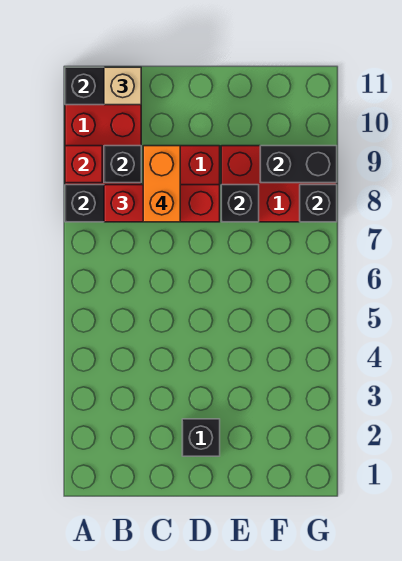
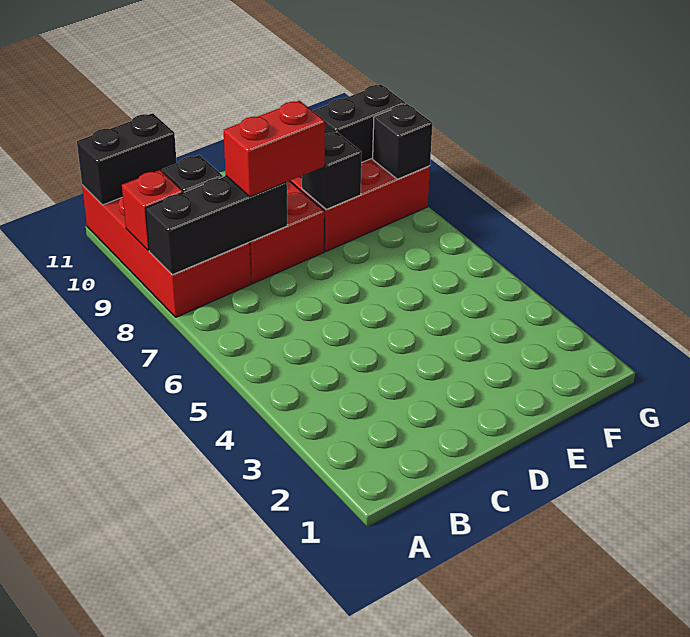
red 1x3 brick [104,185,220,222] -> red 1x2 brick [224,101,325,197]
tan 1x1 brick [104,67,141,105] -> none
orange 1x2 brick [143,146,180,222] -> none
black 1x1 brick [182,419,220,456] -> none

